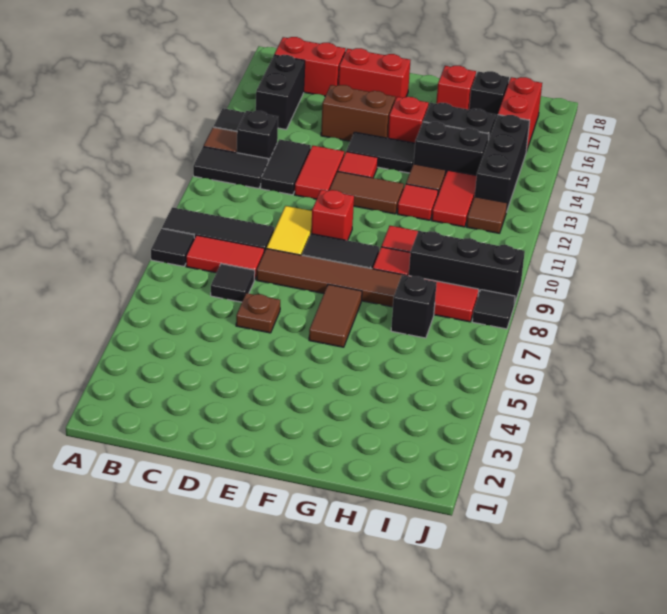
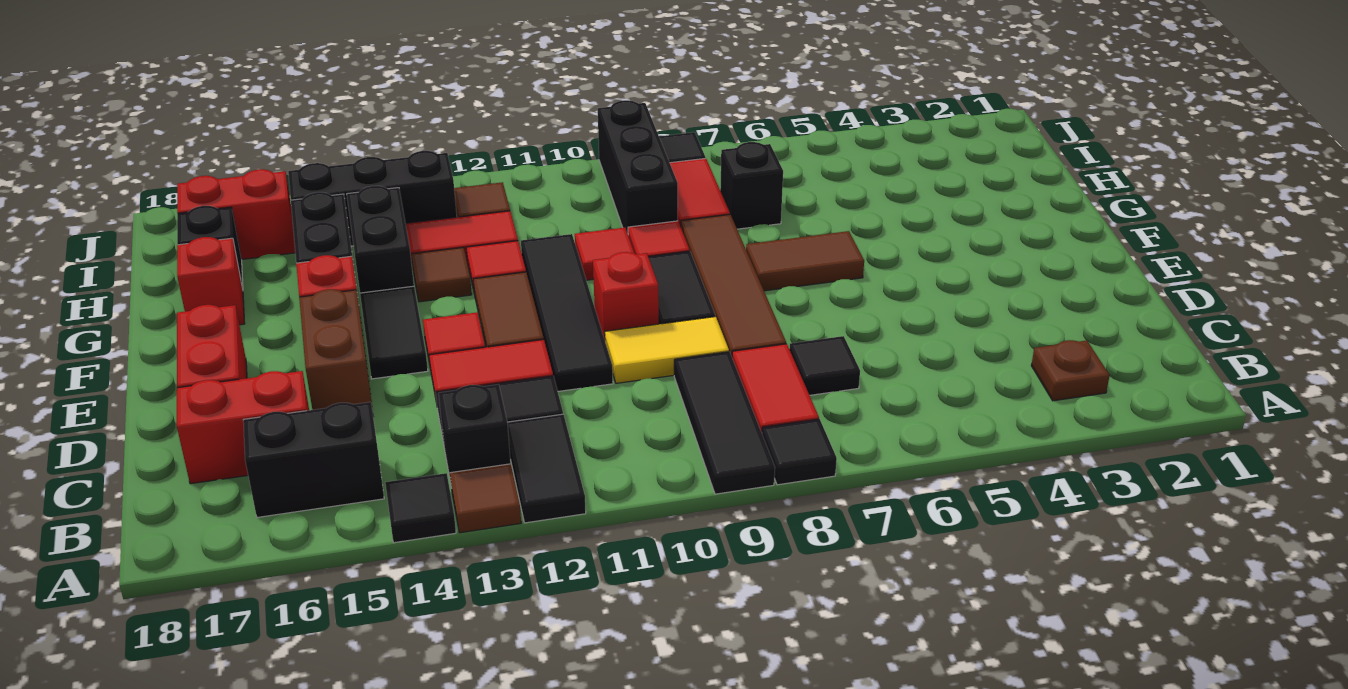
red 1x2 brick [274,37,346,96] -> red 1x2 brick turned to [177,371,309,484]
brown 1x1 plate [236,293,280,333] -> brown 1x1 plate moved to [1031,340,1110,401]
none -> black 1x4 tile [521,234,613,391]

